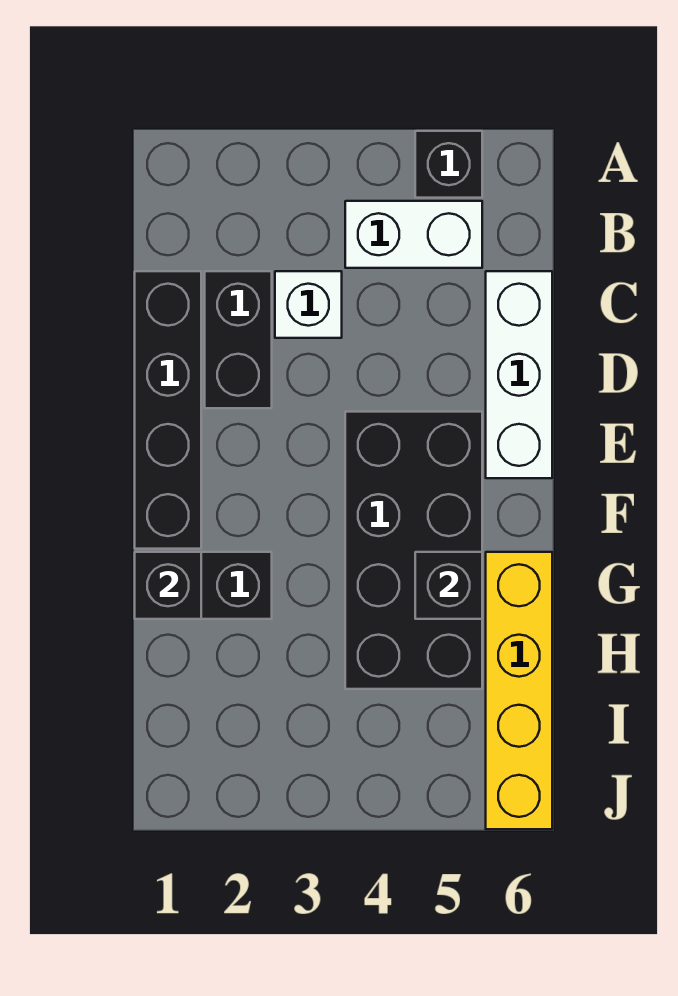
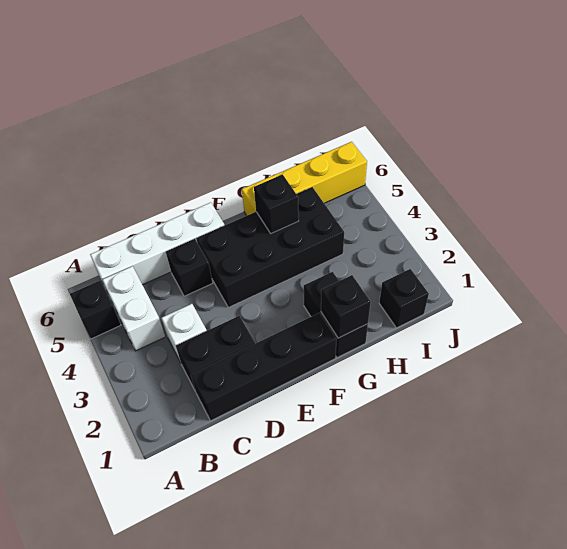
white 1x3 brick [486,271,552,478] -> white 1x4 brick [90,202,225,293]
none -> black 1x1 brick [166,239,213,296]
none -> black 1x1 brick [379,269,429,328]

